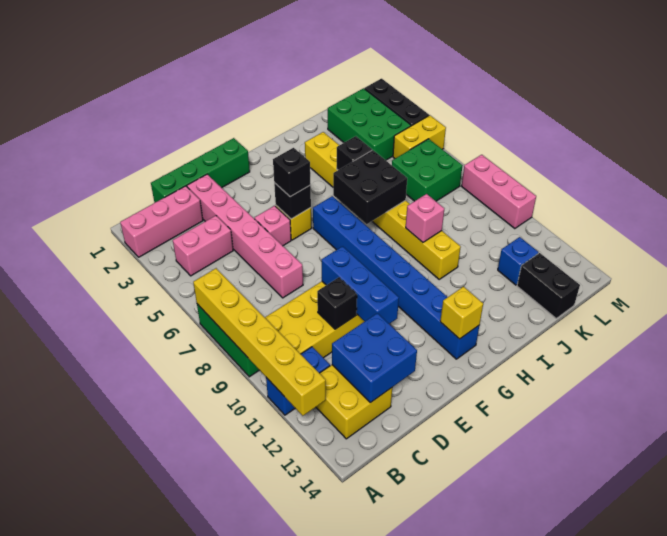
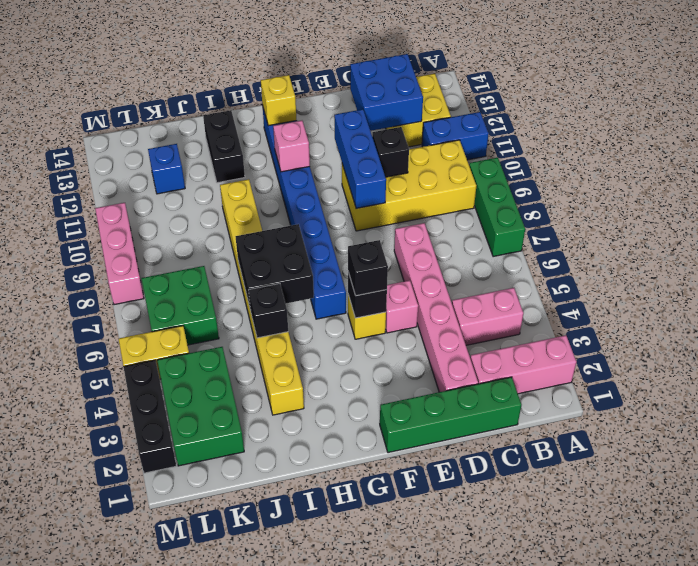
yellow 1x6 brick [193,268,326,416] -> none
pink 1x1 brick [406,194,444,242] -> pink 1x1 brick moved to [273,121,310,172]
black 1x2 brick [517,253,580,318] -> black 1x2 brick moved to [203,110,245,183]

